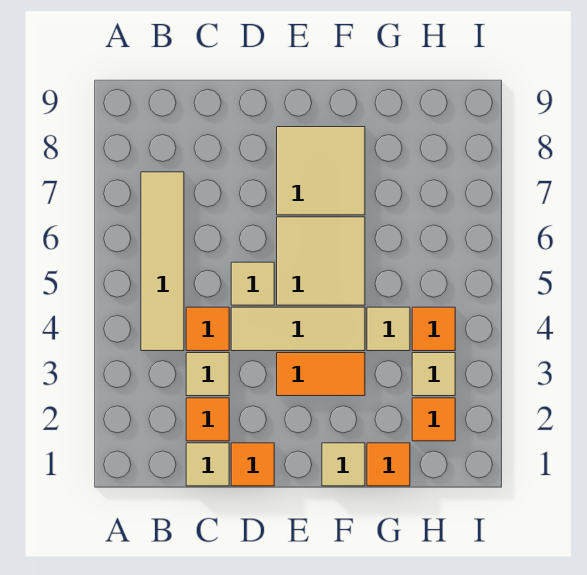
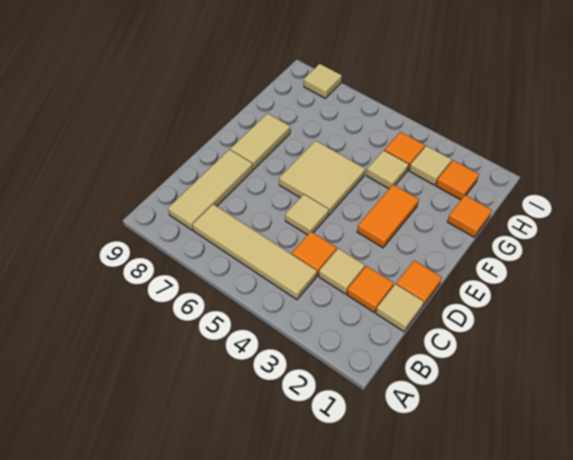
tan 1x3 tile [231,307,365,351] -> tan 1x3 tile moved to [168,150,253,230]
tan 2x2 tile [277,127,365,215] -> tan 1x2 tile [231,113,290,169]
tan 1x1 tile [322,443,365,486] -> tan 1x1 tile moved to [304,64,342,98]

